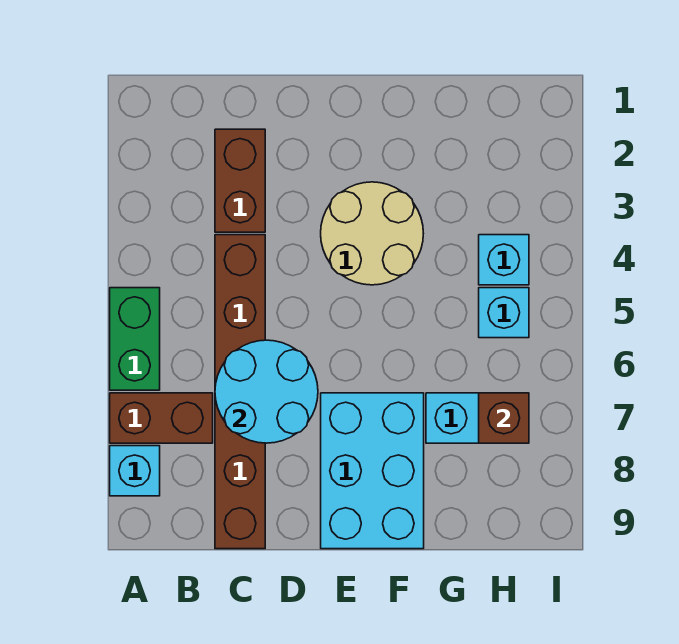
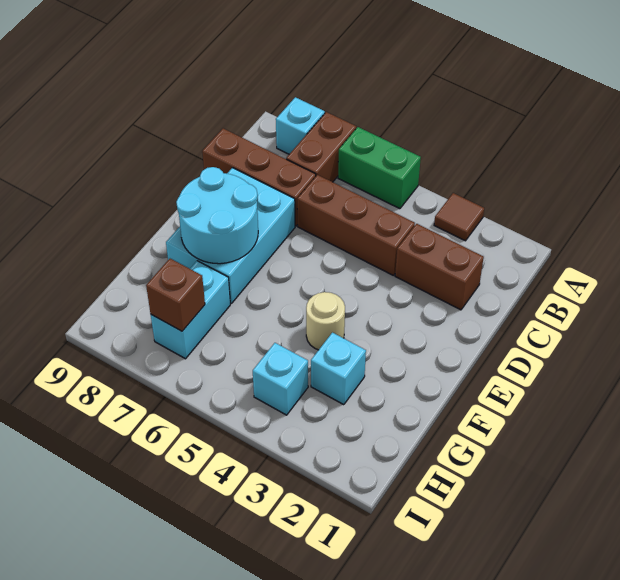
none -> brown 1x1 tile [434,193,484,241]
cyan 2x2 round brick [215,340,318,443] -> cyan 2x2 round brick moved to [176,167,258,264]
tan 2x2 round brick [321,182,423,285] -> tan 1x1 round brick [306,292,345,350]
cyan 2x3 brick [321,393,424,549] -> cyan 2x3 brick turned to [166,168,295,304]
cyan 1x1 brick [479,288,529,338] -> cyan 1x1 brick moved to [311,333,366,405]

